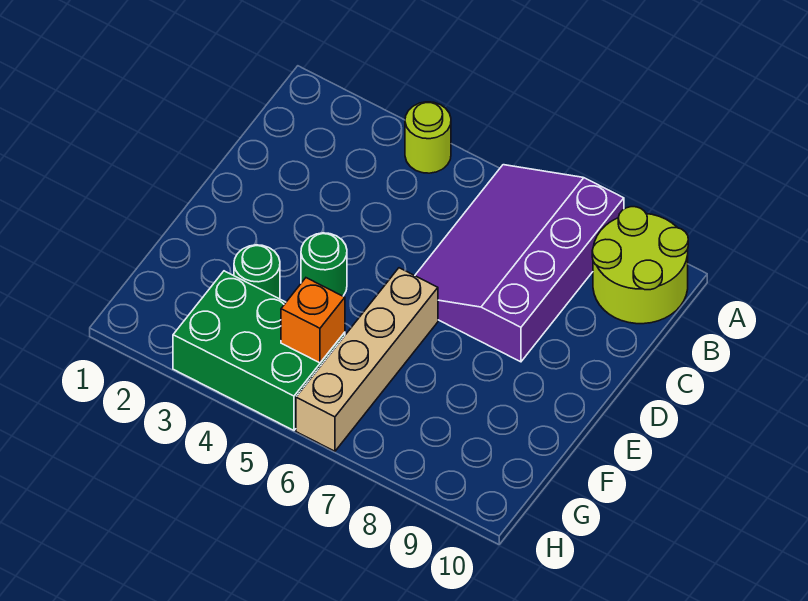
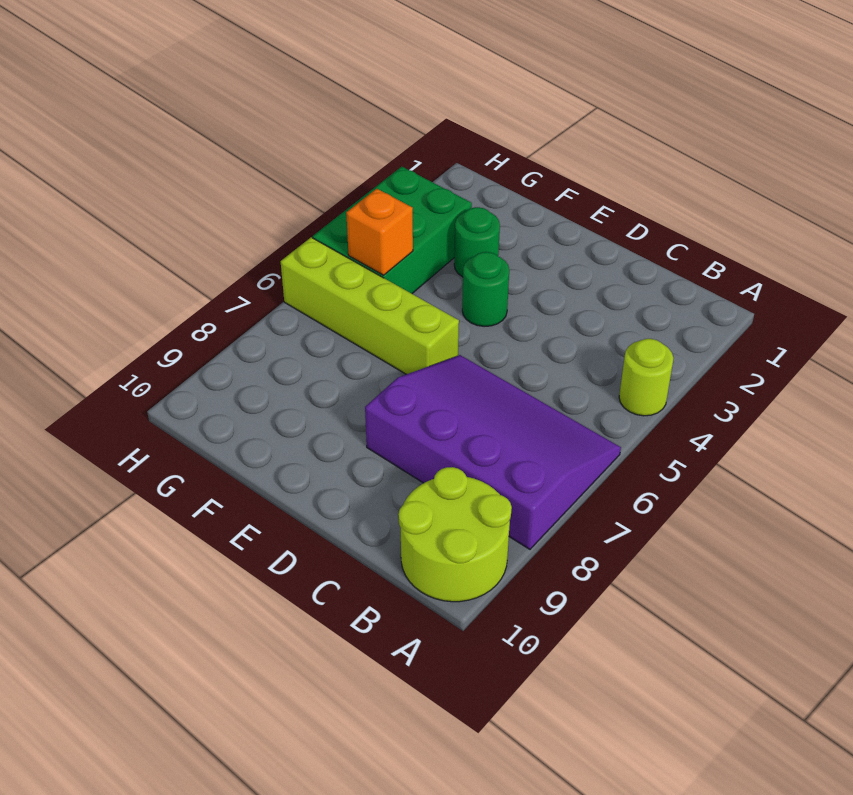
tan 1x4 brick [296,268,438,451] -> lime 1x4 brick [281,237,459,374]

